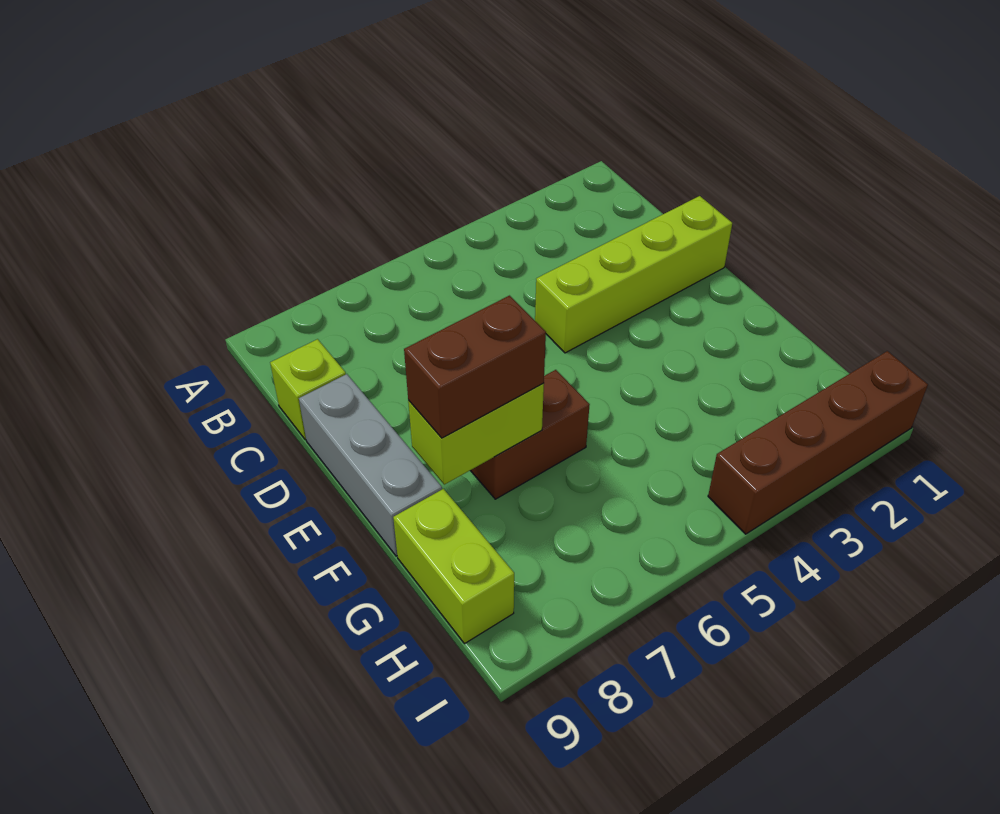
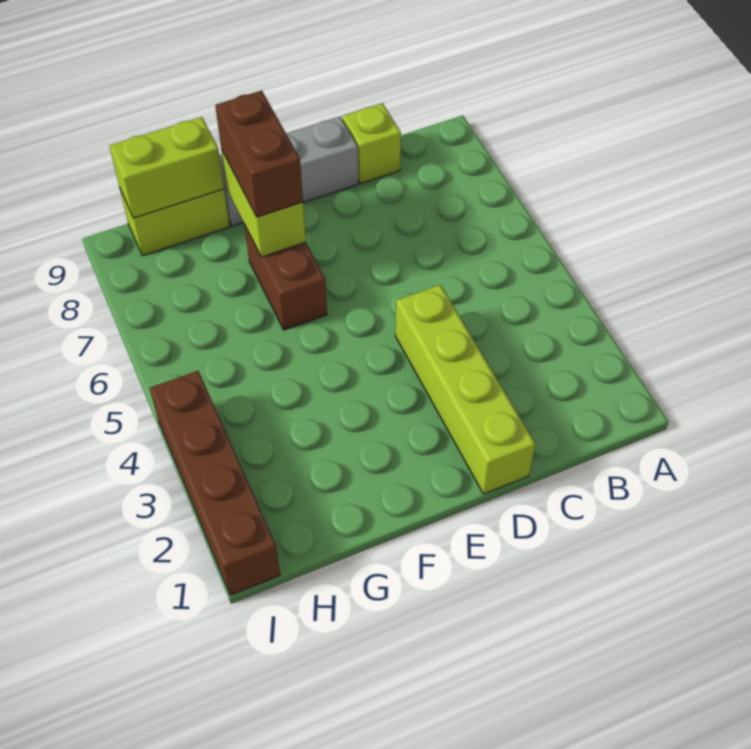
none -> lime 1x2 brick [110,117,224,218]

